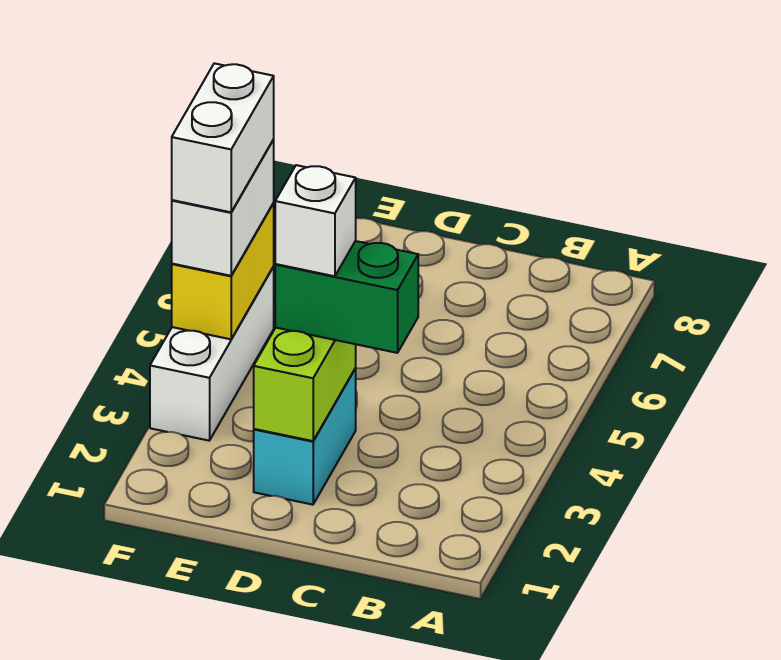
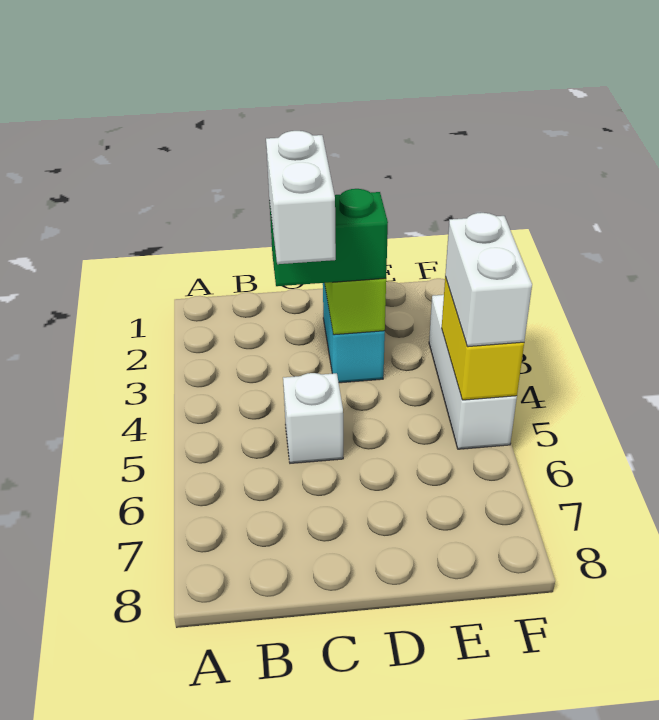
white 1x1 brick [275,165,356,276] -> white 1x1 brick moved to [283,373,343,463]
white 1x2 brick [172,63,274,212] -> white 1x2 brick moved to [266,131,336,264]

